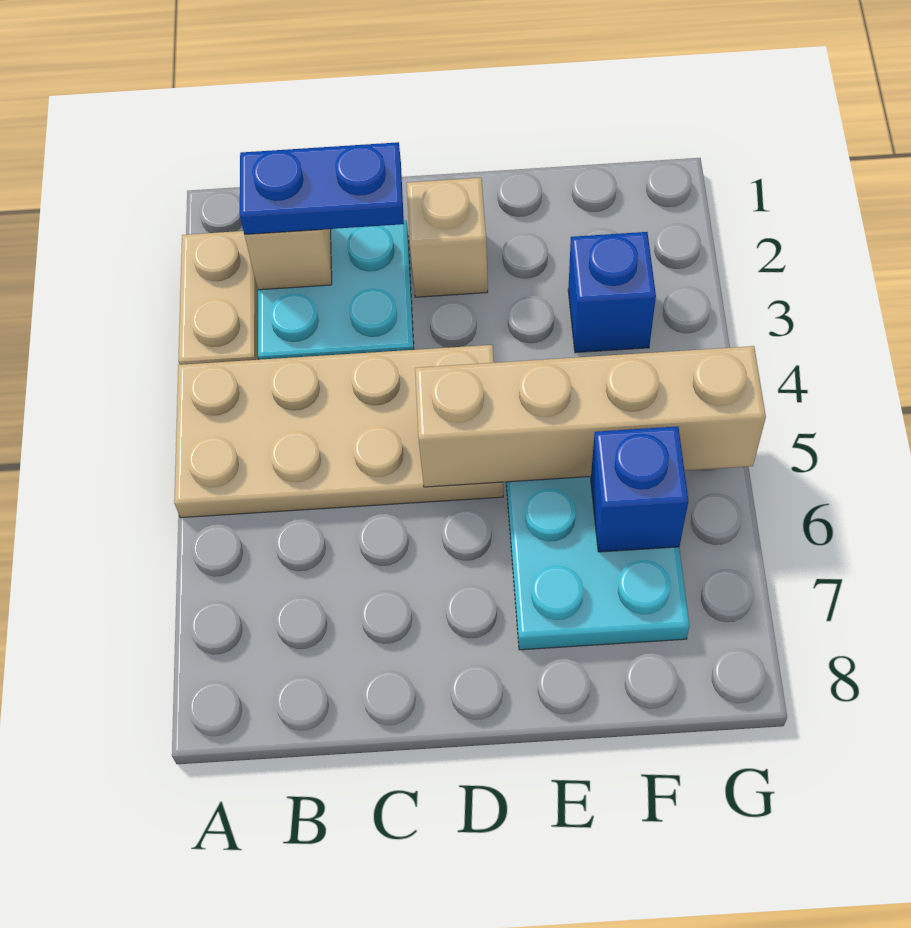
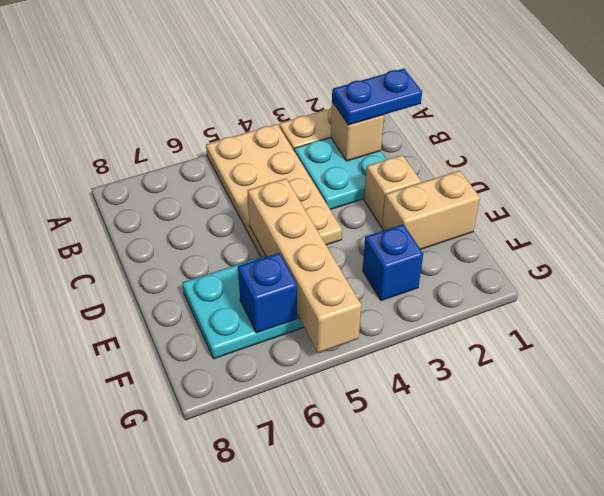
blue 1x2 plate [240,142,404,234] -> blue 1x2 plate turned to [332,69,422,125]
none -> tan 1x2 brick [382,170,480,249]

